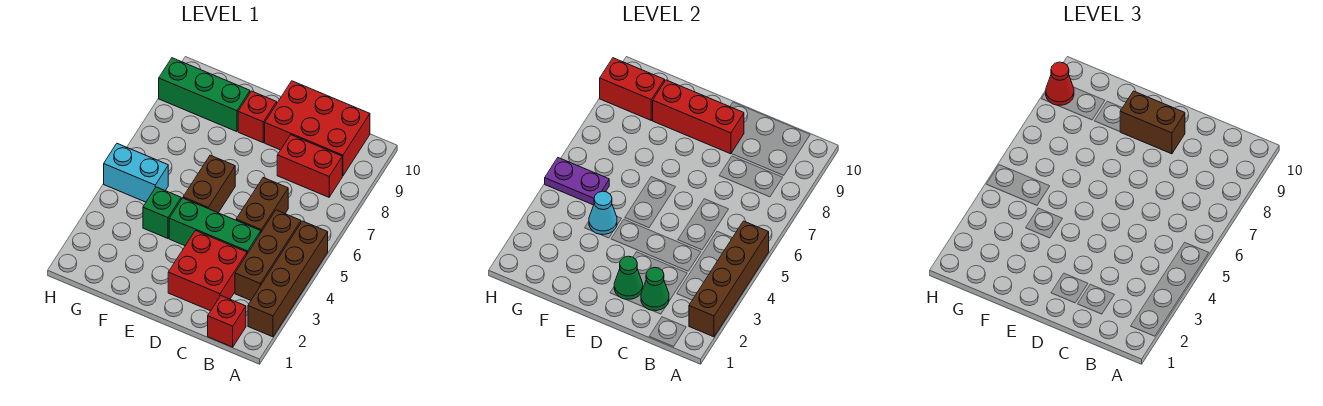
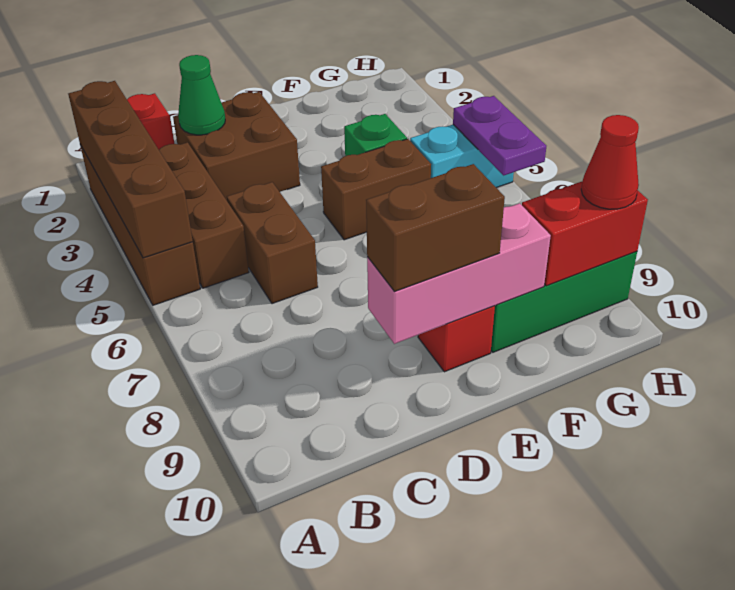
red 1x2 brick [277,135,342,197] -> none
red 2x3 brick [265,81,370,176] -> none
red 2x2 brick [168,231,247,311] -> brown 2x2 brick [173,92,300,200]
green 1x3 brick [169,198,261,254] -> none
green 1x1 cone [614,256,643,299] -> none
red 1x3 brick [653,80,744,154] -> pink 1x3 brick [367,203,551,344]
brown 1x2 brick [183,155,235,213] -> brown 1x2 brick turned to [321,139,431,240]
cyan 1x1 cone [589,191,617,234] -> none
purple 1x2 plate [545,158,609,205] -> purple 1x2 plate turned to [453,96,546,175]

